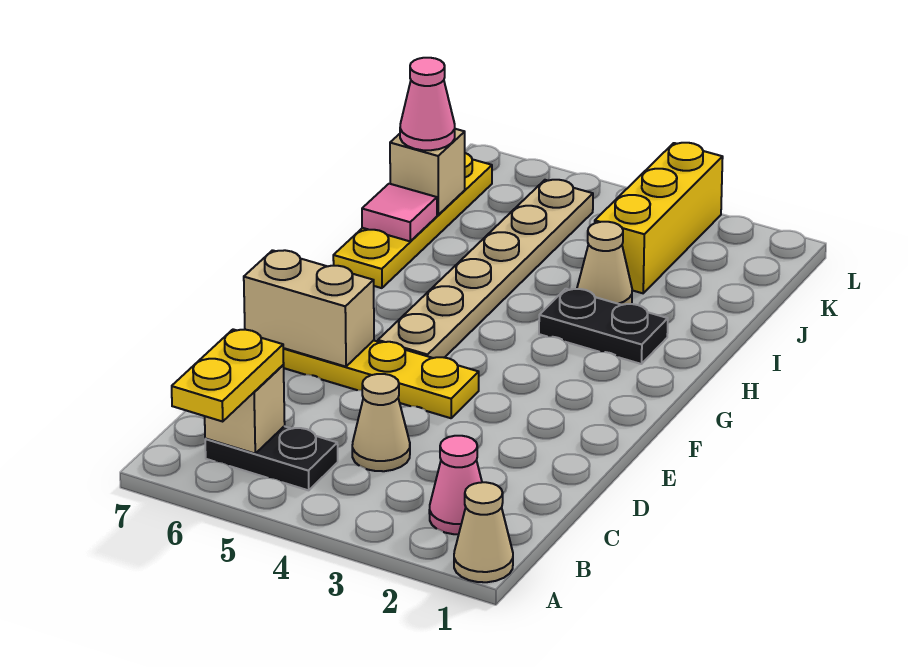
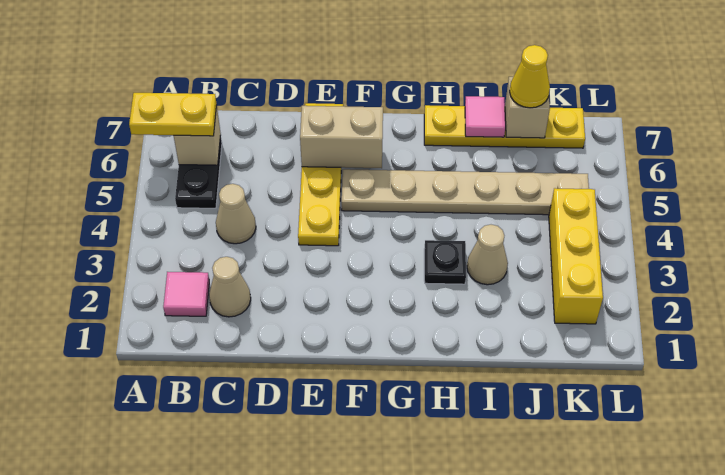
tan 1x1 cone [454,482,513,582] -> tan 1x1 cone moved to [209,257,251,317]
pink 1x1 cone [429,436,482,534] -> pink 1x1 tile [163,272,209,316]
tan 1x2 brick [244,250,374,367] -> tan 1x2 brick turned to [300,106,383,168]
black 1x2 plate [539,289,668,364] -> black 1x1 plate [424,240,466,284]
yellow 1x3 brick [595,143,723,293] -> yellow 1x3 brick turned to [549,188,603,324]
pink 1x1 cone [400,58,455,150] -> yellow 1x1 cone [510,45,550,108]

